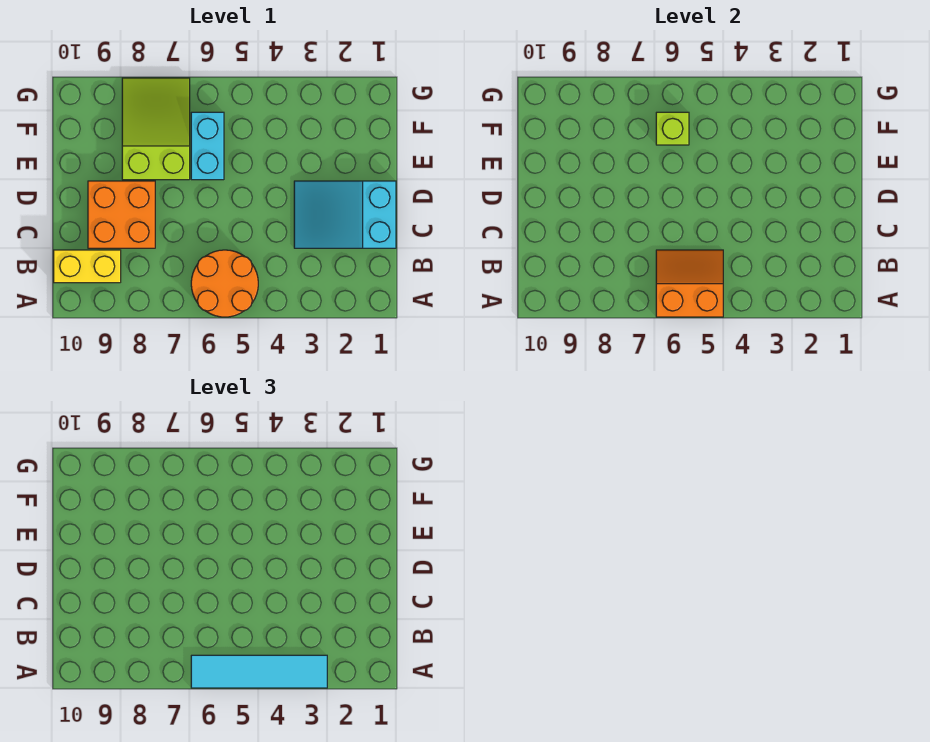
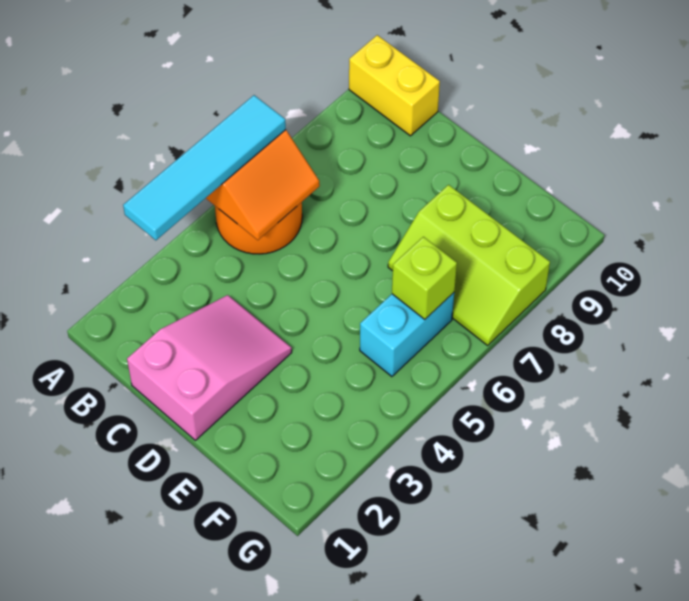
yellow 1x2 brick [54,250,121,283] -> yellow 1x2 brick turned to [349,35,440,136]
cyan 2x3 slope [294,181,396,248] -> pink 2x3 slope [127,295,292,440]
orange 2x2 brick [88,181,155,248] -> none
cyan 1x2 brick [191,112,224,180] -> cyan 1x2 brick turned to [360,293,454,377]
lime 2x3 slope [122,78,190,180] -> lime 2x3 slope turned to [388,185,550,345]

